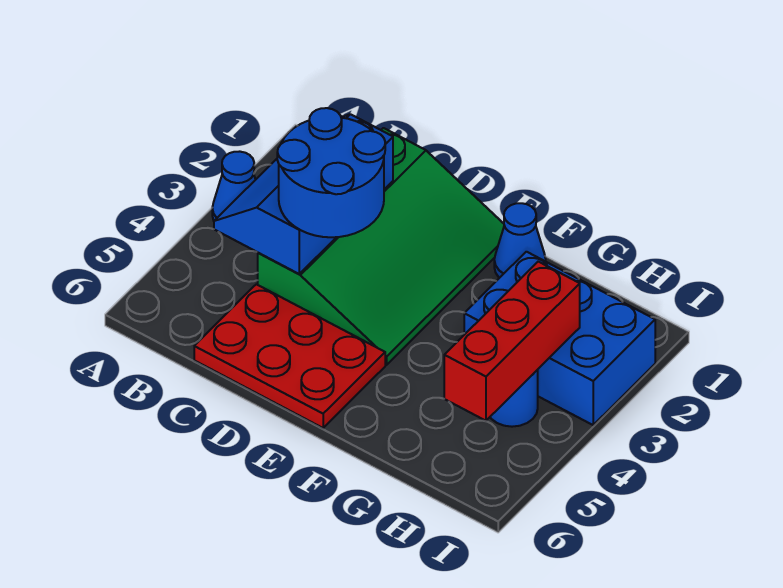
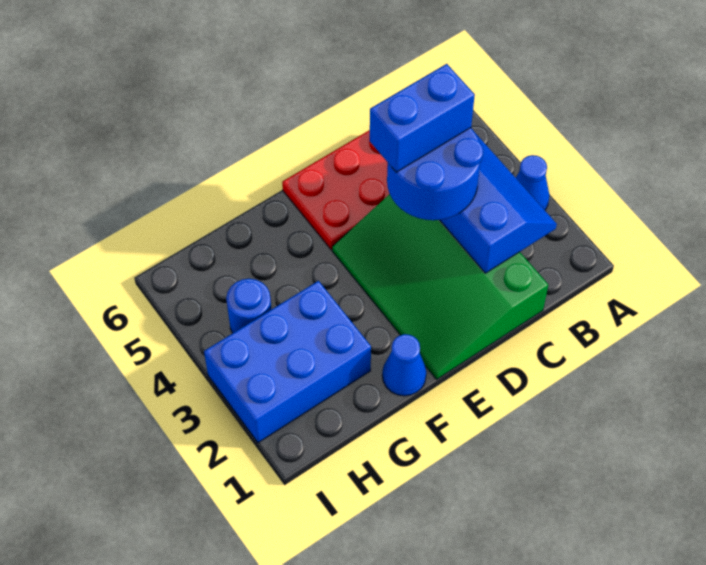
none -> blue 1x2 brick [370,64,475,172]
red 1x3 brick [444,262,580,421] -> none

